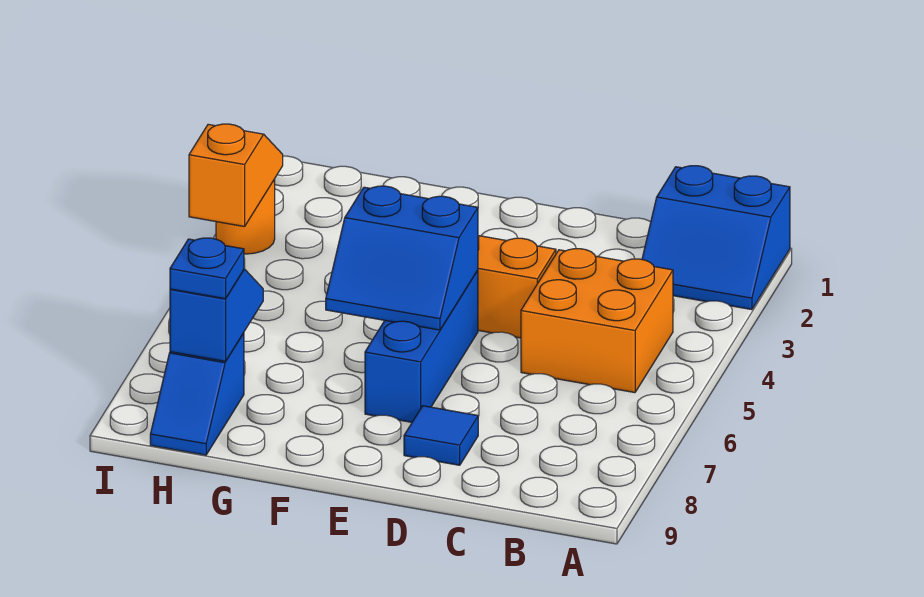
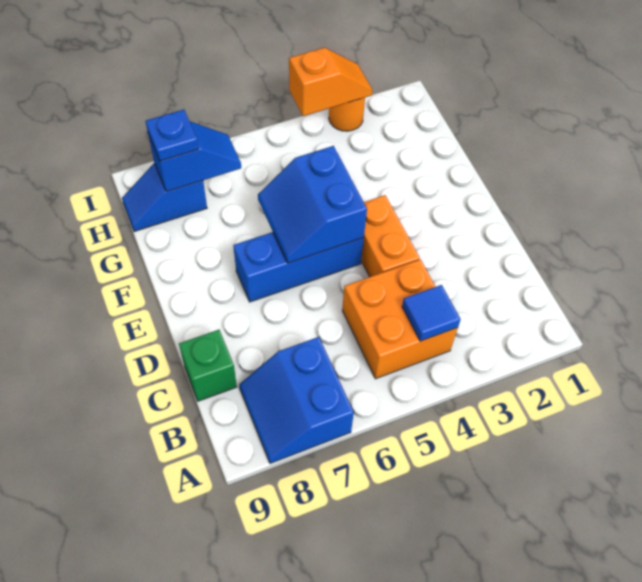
blue 2x2 slope [642,166,790,310] -> blue 2x2 slope moved to [239,337,354,464]
none -> green 1x1 brick [179,330,237,401]
blue 1x1 tile [404,406,478,465] -> blue 1x1 tile moved to [402,285,460,341]

